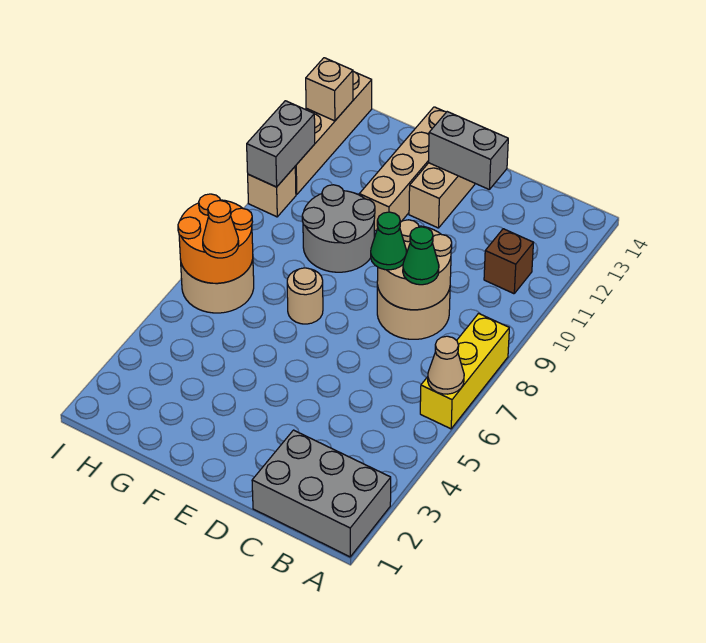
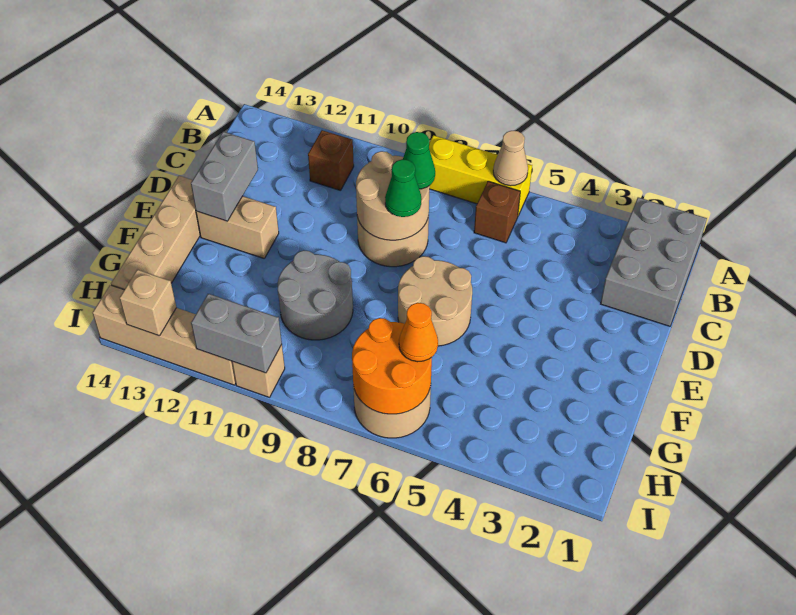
none -> brown 1x1 brick [474,181,520,243]
tan 1x1 round brick [287,268,323,324] -> tan 2x2 round brick [398,256,472,346]
tan 1x4 brick [359,107,446,231] -> tan 1x4 brick turned to [111,176,200,290]

